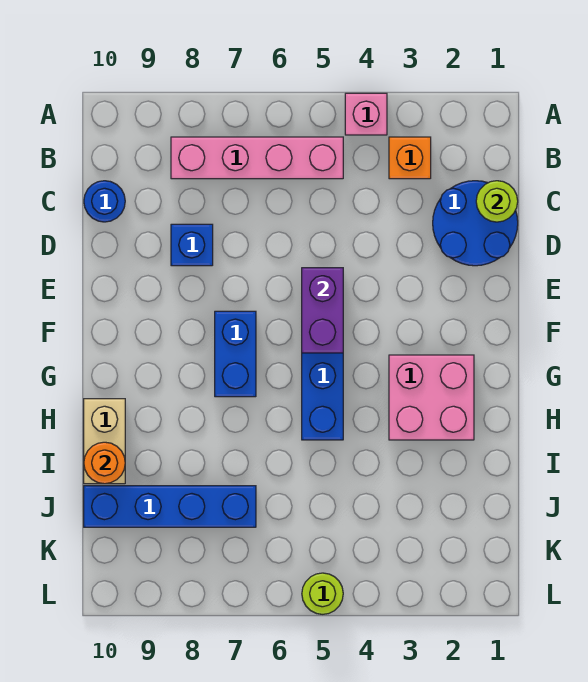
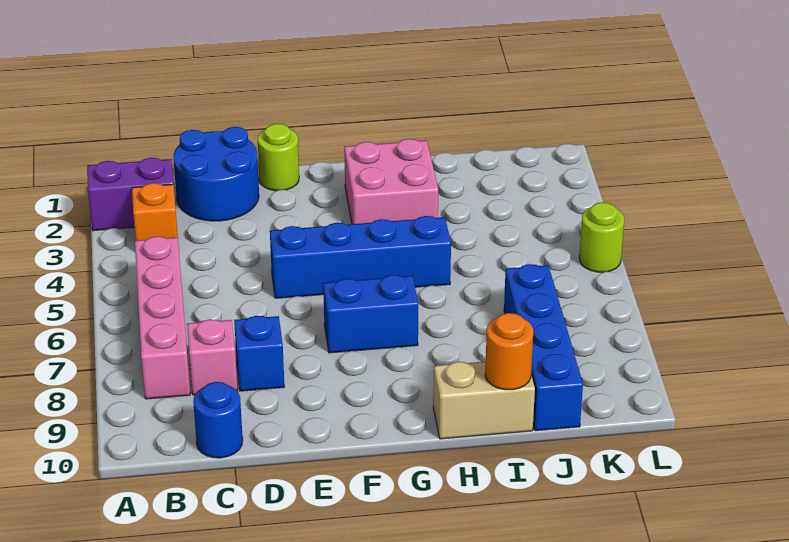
pink 1x1 brick [345,93,387,135] -> pink 1x1 brick moved to [187,319,237,395]
lime 1x1 round brick [476,181,518,222] -> lime 1x1 round brick moved to [258,124,299,191]
purple 1x2 brick [302,268,343,353] -> purple 1x2 brick moved to [87,158,173,231]

